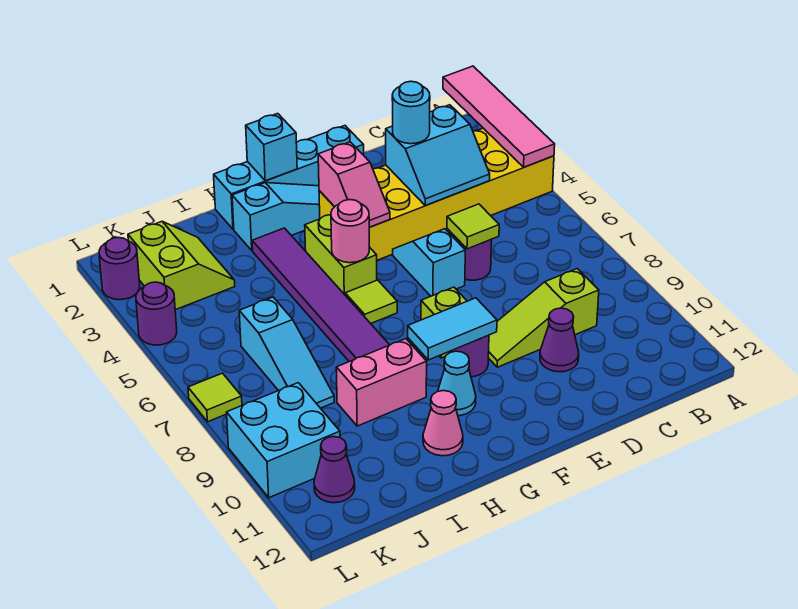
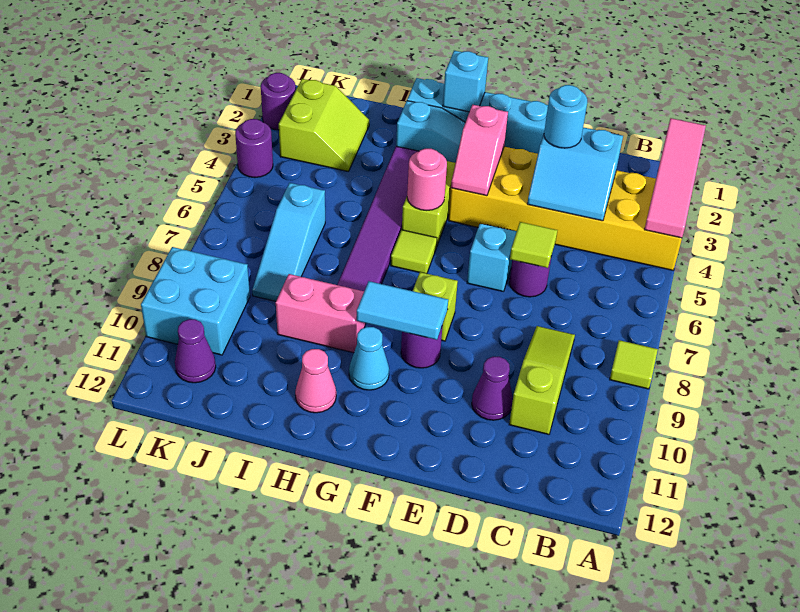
lime 1x3 slope [488,269,599,367] -> lime 1x3 slope turned to [509,326,575,434]
lime 1x1 tile [188,373,242,422] -> lime 1x1 tile moved to [610,340,658,389]

